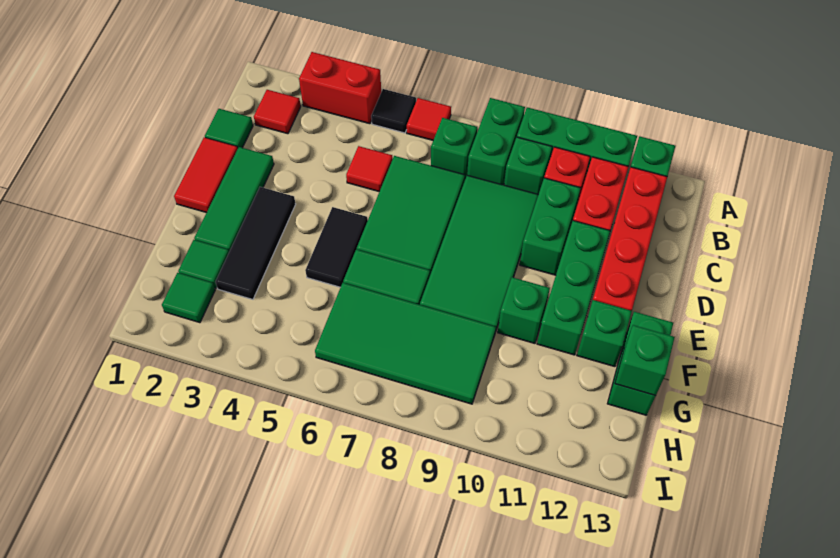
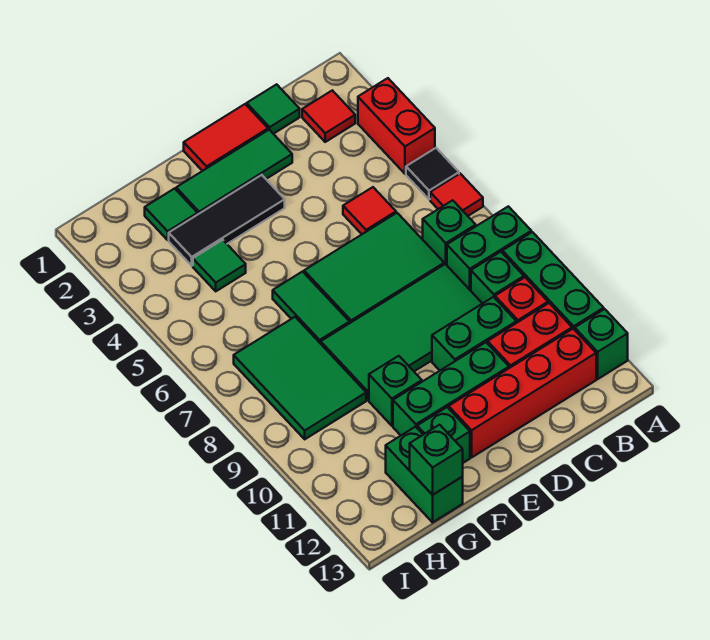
black 1x2 tile [305,207,368,287] -> none
green 1x2 brick [607,312,673,415] -> green 1x2 brick turned to [386,427,463,522]
green 2x4 tile [315,283,496,404] -> green 2x3 tile [234,317,366,439]
green 1x1 tile [162,273,215,323] -> green 1x1 tile moved to [193,240,246,291]

